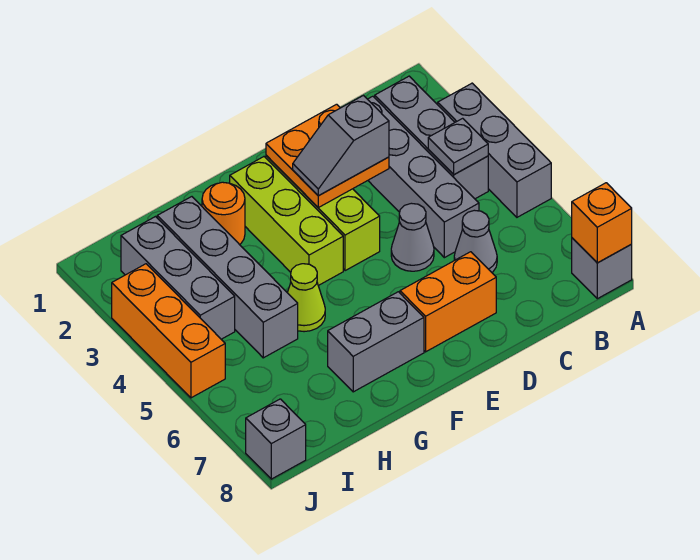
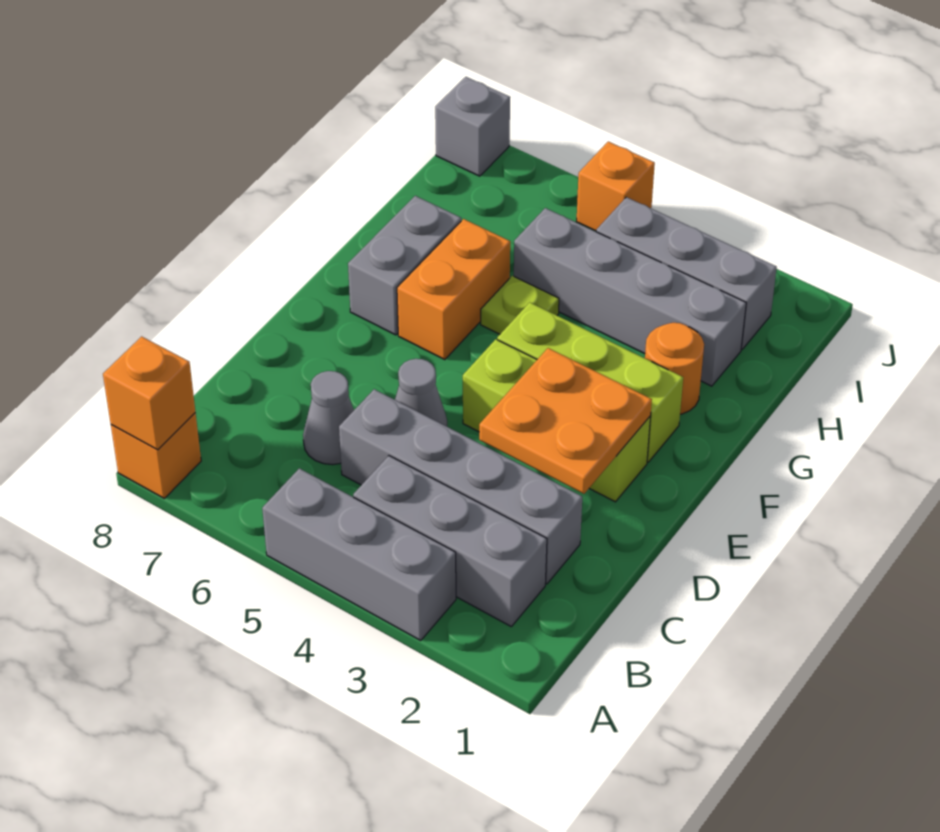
grey 1x1 brick [572,238,632,299] -> orange 1x1 brick [111,413,201,498]
grey 1x1 plate [428,118,488,175] -> none
grey 1x2 slope [293,96,389,196] -> none
orange 1x2 brick [400,252,496,352] -> orange 1x2 brick moved to [397,219,510,360]
lime 1x1 cone [287,264,325,332] -> lime 1x1 plate [481,276,559,334]
orange 1x3 brick [112,264,225,398] -> orange 1x1 brick [576,142,655,231]

